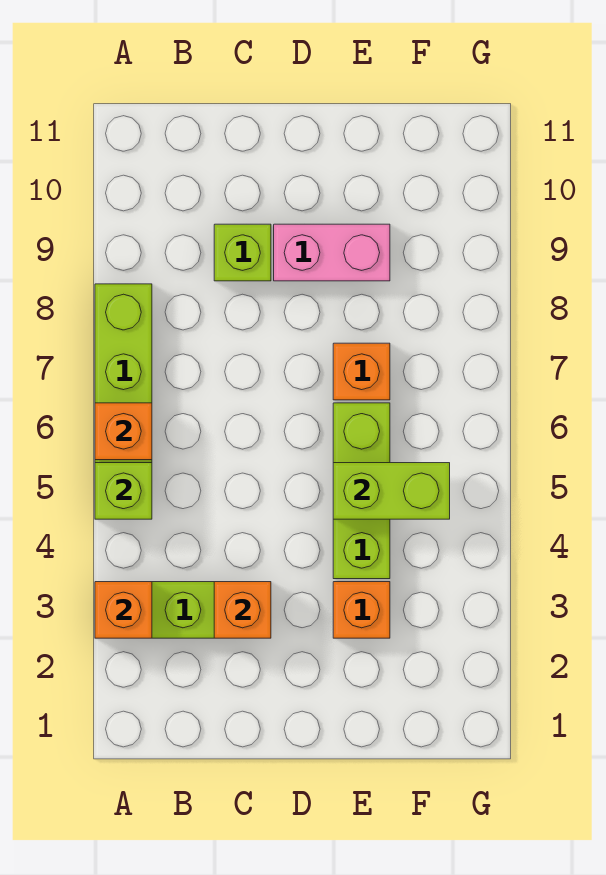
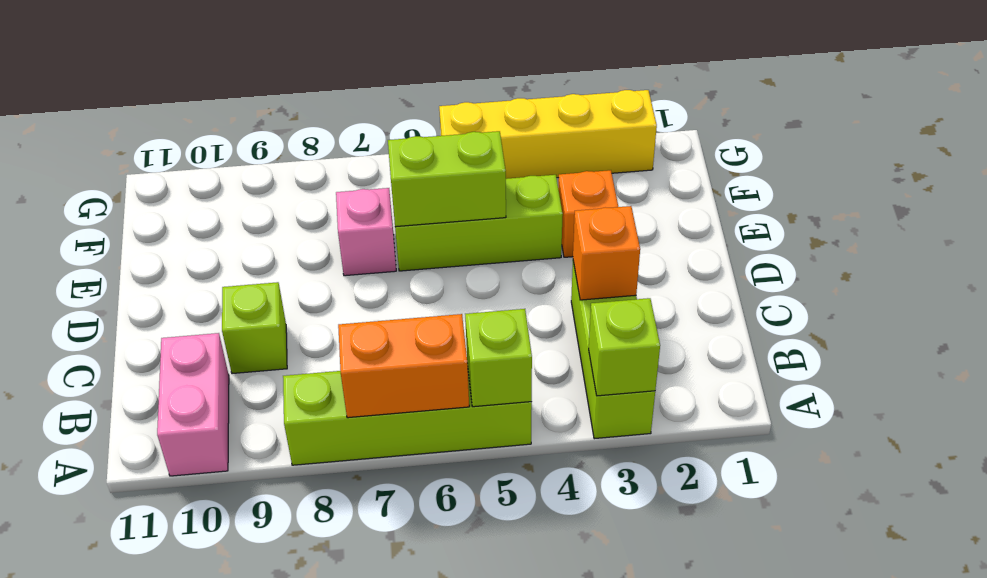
orange 1x1 brick [95,582,152,638] -> lime 1x1 brick [589,298,660,396]
orange 1x1 brick [95,403,152,460] -> orange 1x2 brick [338,314,469,418]
pink 1x2 brick [274,224,390,281] -> pink 1x2 brick moved to [157,333,229,476]
lime 1x2 brick [333,463,450,519] -> lime 1x2 brick turned to [388,131,506,227]
orange 1x1 brick [333,343,390,400] -> pink 1x1 brick [336,188,396,276]
none -> yellow 1x4 brick [439,90,657,179]

